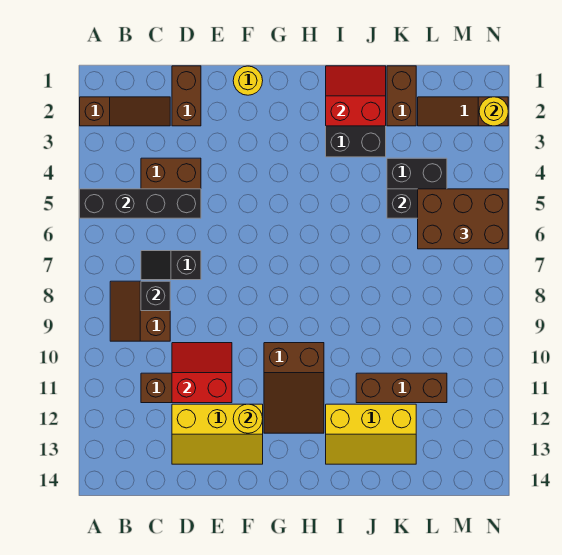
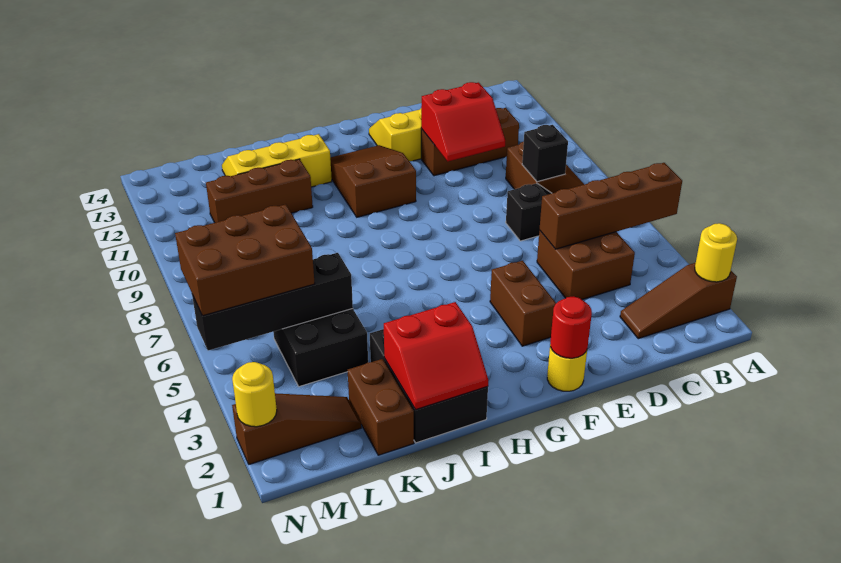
black 1x4 brick [80,189,201,218] -> brown 1x4 brick [540,163,682,249]
brown 1x2 brick [172,66,201,126] -> brown 1x2 brick moved to [490,261,556,346]
none -> red 1x1 round brick [550,296,592,358]
yellow 1x1 round brick [233,404,263,433] -> yellow 1x1 round brick moved to [695,223,737,282]

